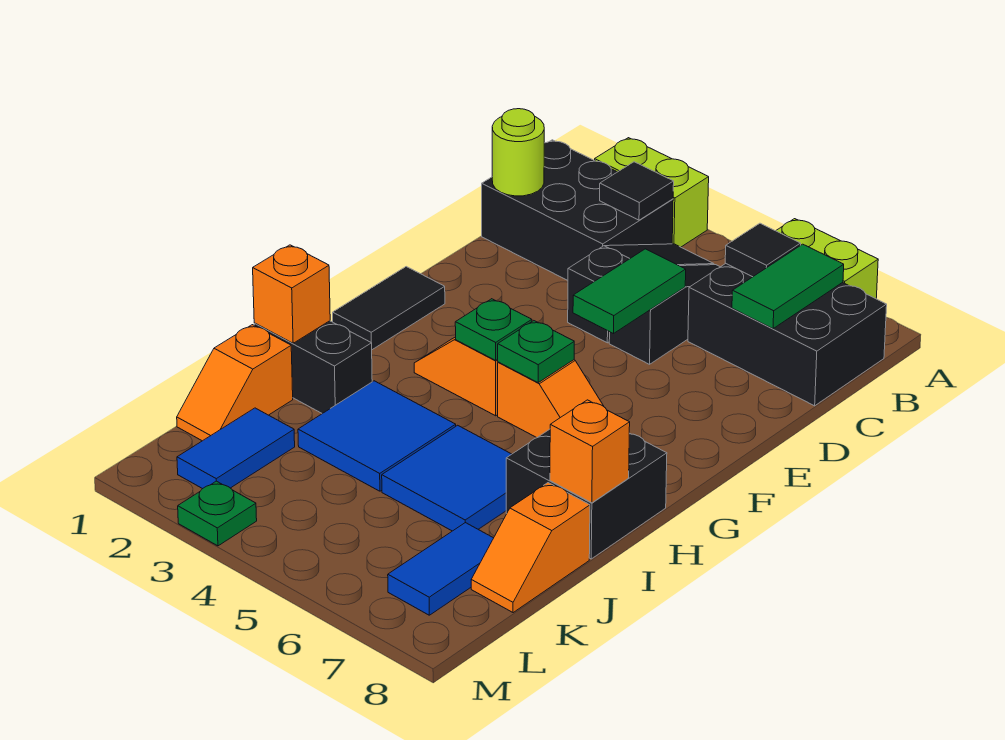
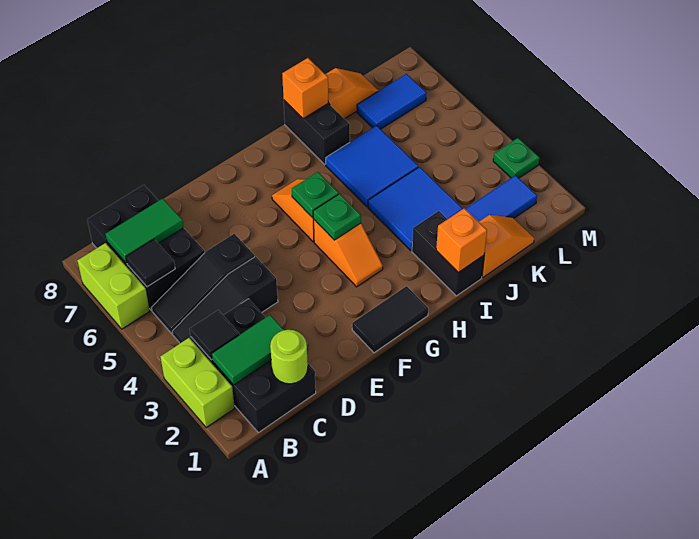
green 1x2 tile [573,249,686,334] -> green 1x2 tile moved to [212,315,284,385]
black 2x2 brick [506,429,667,559] -> black 1x2 brick [284,100,350,164]

